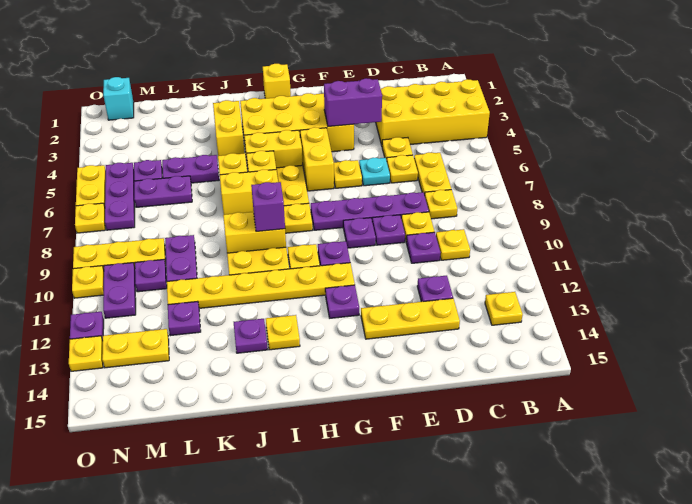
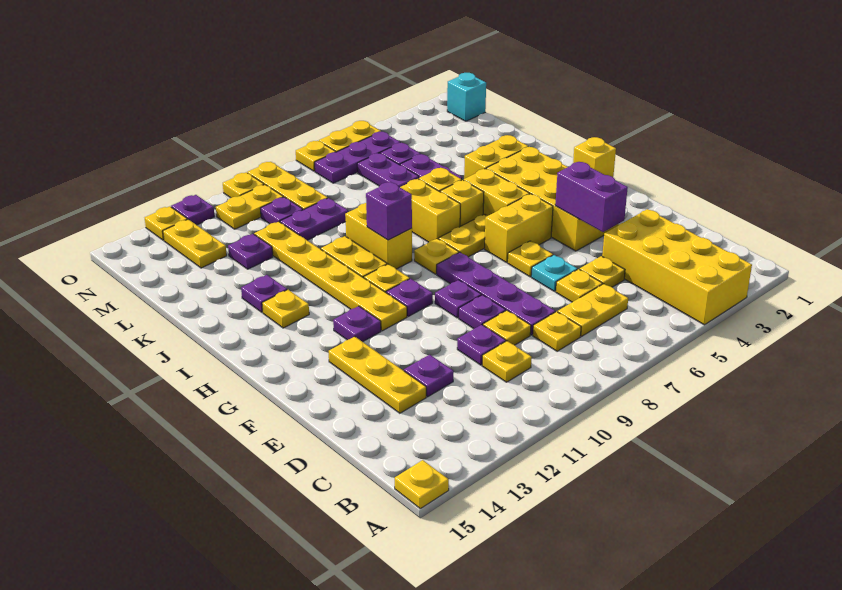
yellow 1x1 plate [485,292,523,325] -> yellow 1x1 plate moved to [395,460,449,509]
purple 1x2 plate [103,263,136,318] -> yellow 1x2 plate [216,185,283,229]

